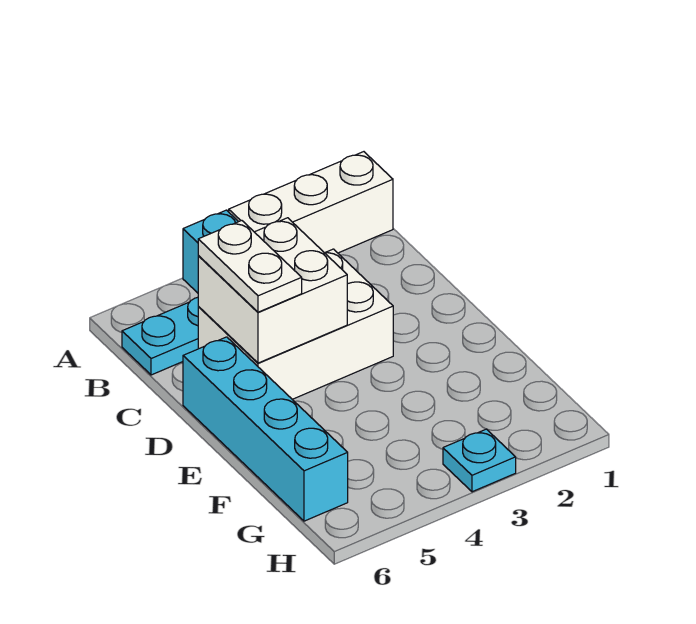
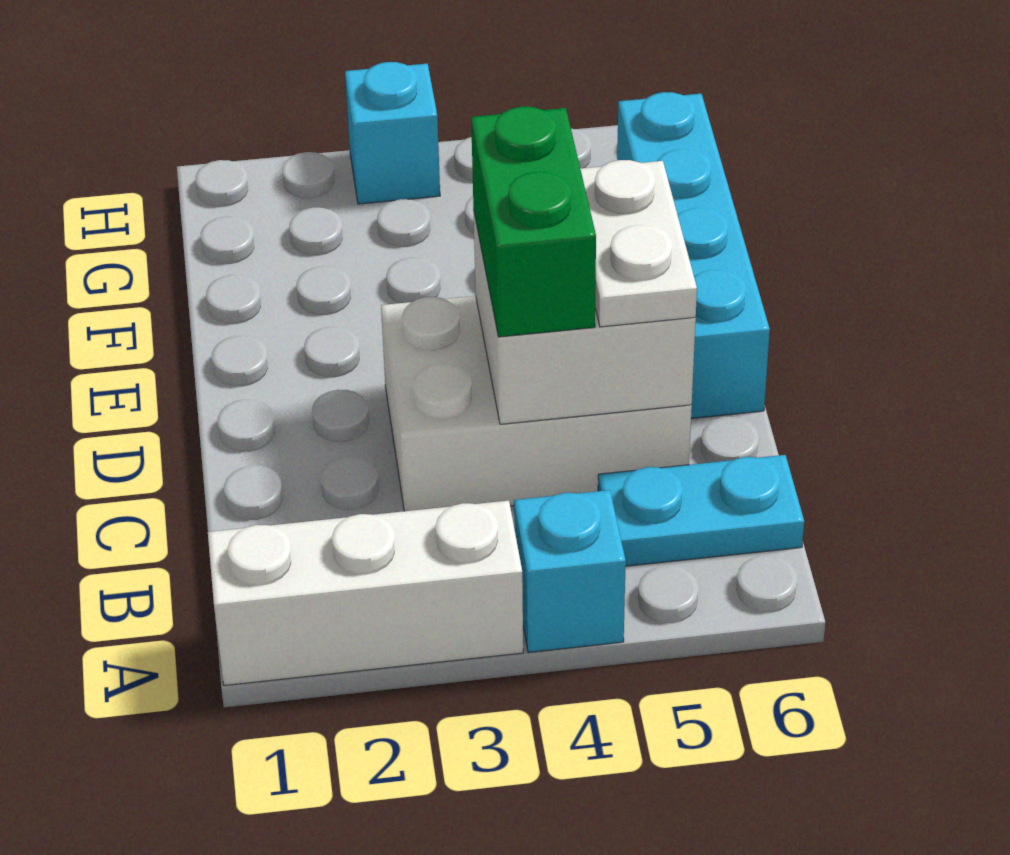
none -> green 1x2 brick [471,107,596,337]
cyan 1x1 plate [443,429,516,492] -> cyan 1x1 brick [345,62,440,204]

